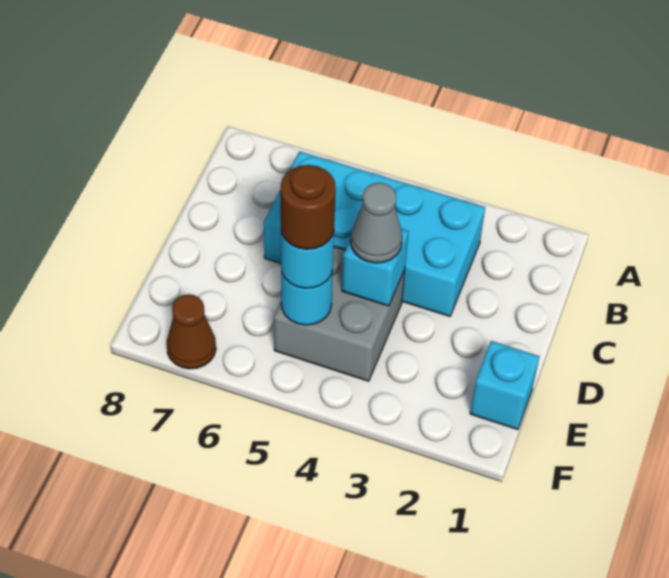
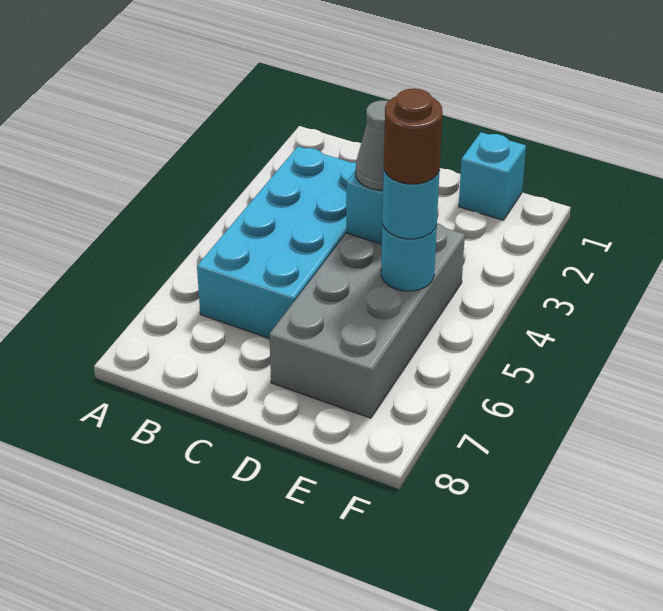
grey 2x2 brick [274,247,405,381] -> grey 2x4 brick [269,223,465,418]
brown 1x1 cone [167,294,216,369] -> none

